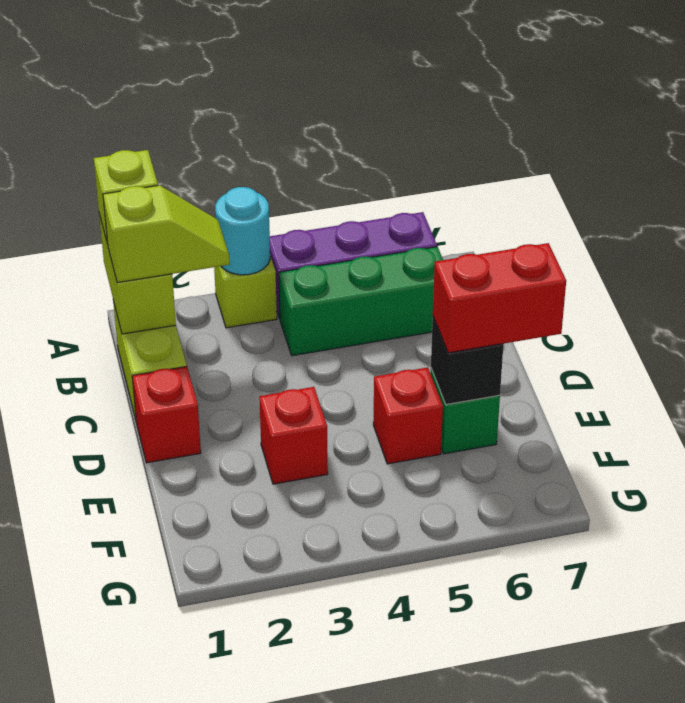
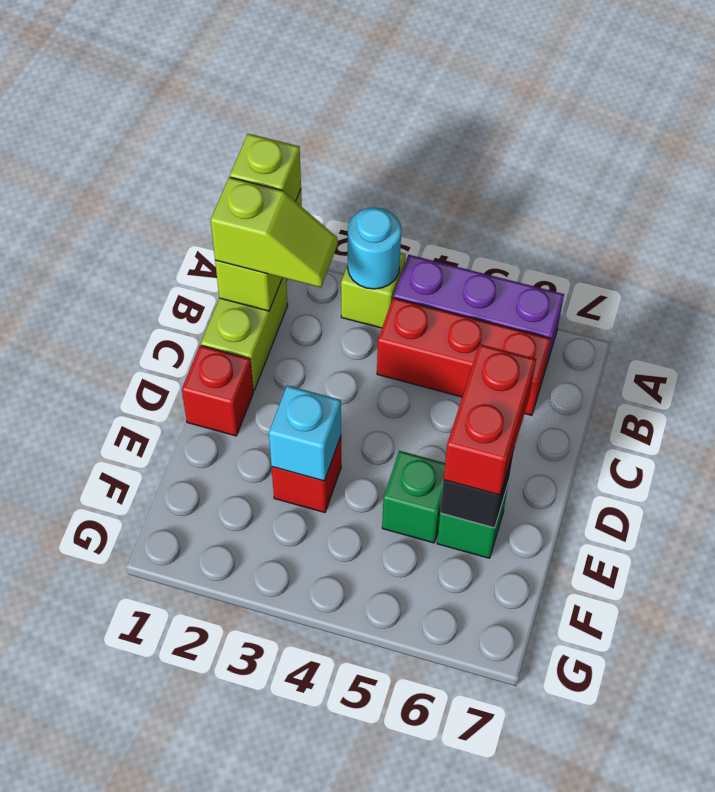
green 1x3 brick [279,247,443,356] -> red 1x3 brick [377,298,551,415]
none -> cyan 1x1 brick [269,386,341,481]
red 1x1 brick [373,367,443,464] -> green 1x1 brick [382,451,445,543]
red 1x2 brick [433,243,566,353] -> red 1x2 brick turned to [444,344,536,495]

